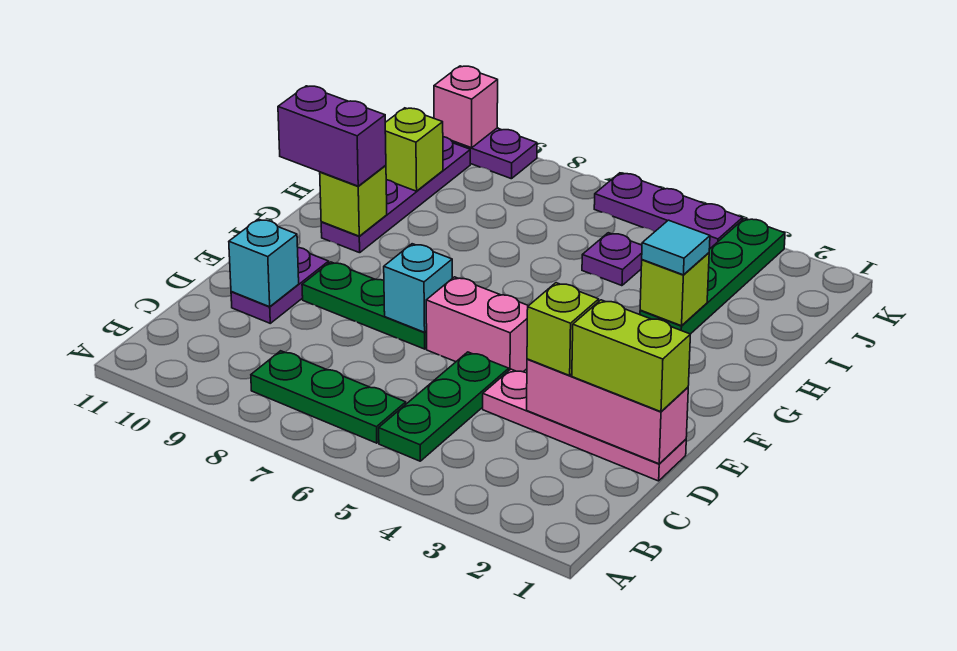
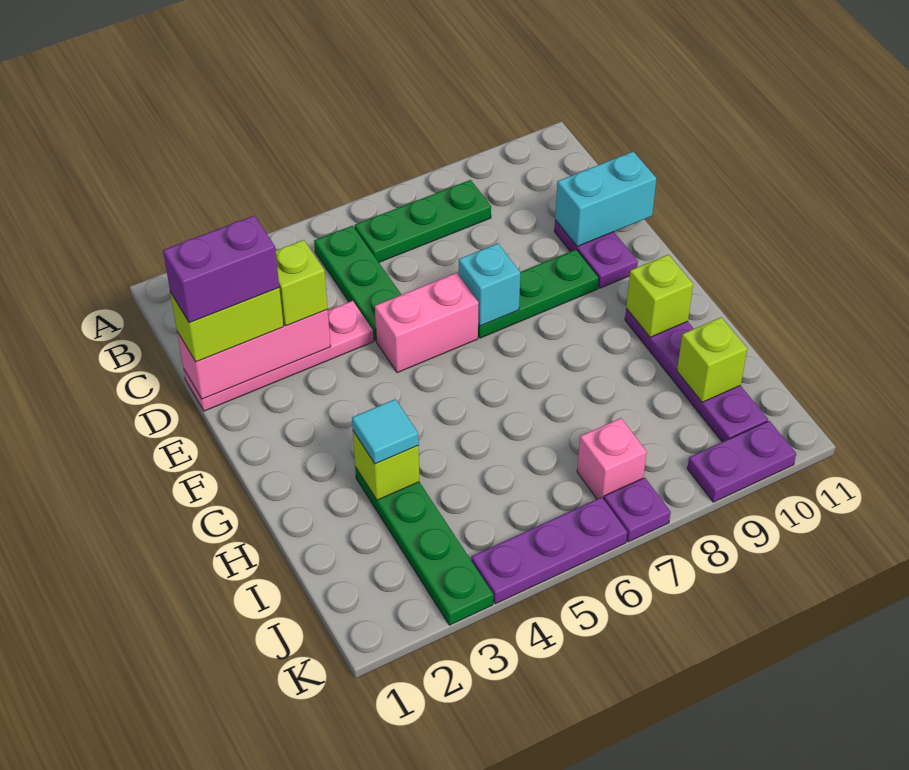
cyan 1x1 brick [229,219,299,307] -> cyan 1x2 brick [555,151,656,246]
purple 1x2 brick [278,86,386,186] -> purple 1x2 brick moved to [163,216,279,323]
purple 1x1 plate [582,233,642,286] -> purple 1x1 plate moved to [604,478,671,542]
pink 1x1 brick [434,66,498,148] -> pink 1x1 brick moved to [577,418,647,499]

